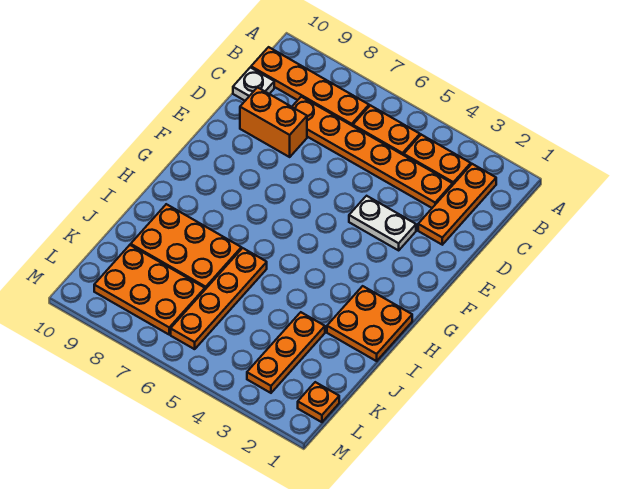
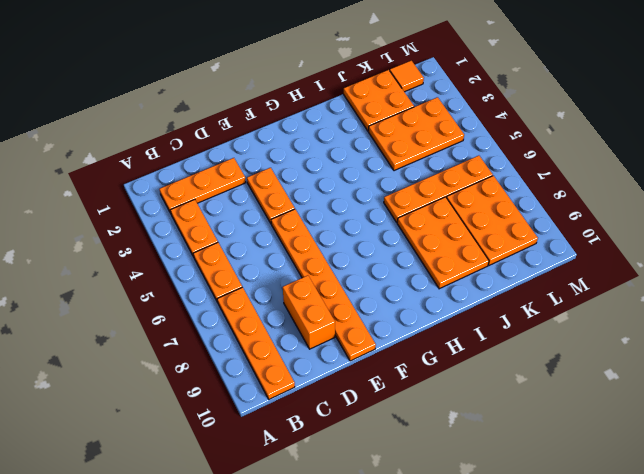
orange 1x6 plate [292,97,453,208] -> orange 1x6 plate moved to [271,209,376,361]
white 1x1 plate [233,67,274,101] -> none
white 1x2 plate [349,196,416,250] -> orange 1x2 plate [247,168,295,223]
orange 2x2 plate [327,286,412,361] -> orange 2x2 plate moved to [344,70,414,131]
orange 1x3 plate [247,312,325,393] -> orange 2x3 plate [369,97,464,171]
orange 1x1 plate [298,382,339,422] -> orange 1x1 tile [390,61,424,92]

